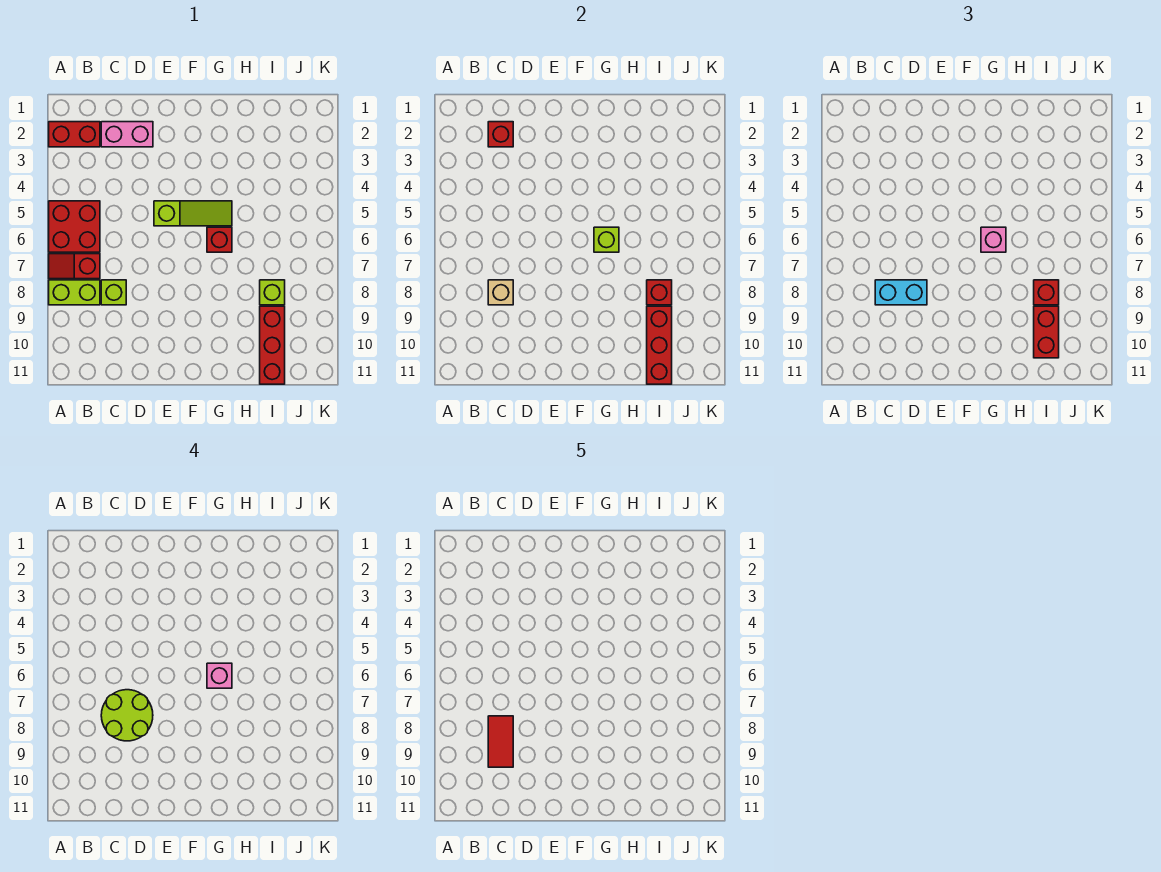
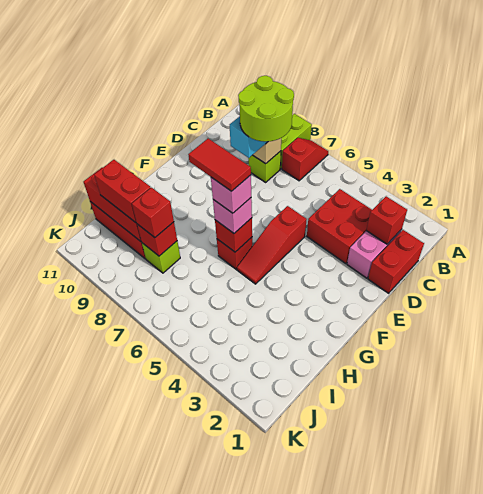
red 1x2 brick [49,122,100,147] -> red 1x2 brick moved to [368,230,424,293]
red 2x2 brick [49,201,100,252] -> red 2x2 brick moved to [307,189,372,264]
red 1x2 tile [488,716,513,767] -> red 1x2 tile moved to [188,139,251,191]
lime 1x3 slope [154,201,232,226] -> red 1x3 slope [237,206,307,284]
lime 1x1 brick [594,227,619,252] -> red 1x1 brick [215,218,252,252]

